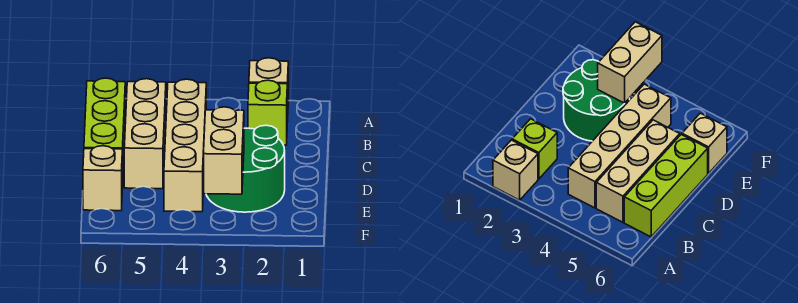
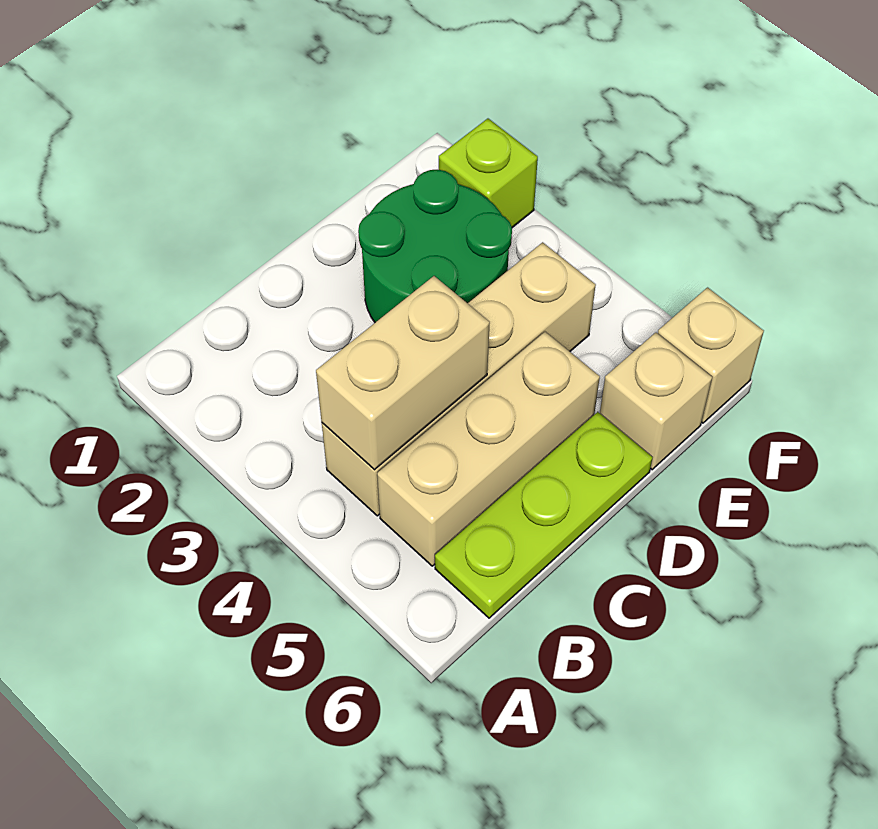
tan 1x1 brick [249,58,288,122] -> tan 1x1 brick moved to [658,288,764,423]
lime 1x1 brick [248,80,287,145] -> lime 1x1 brick moved to [439,119,538,228]
lime 1x3 brick [84,78,125,188] -> lime 1x3 plate [435,412,653,618]
tan 1x2 brick [204,107,244,194] -> tan 1x2 brick moved to [316,276,490,470]

